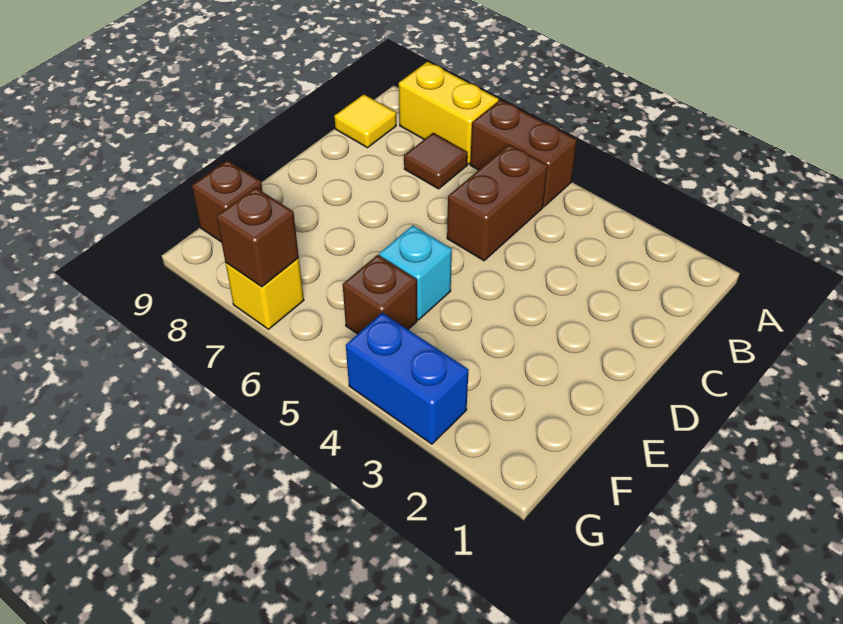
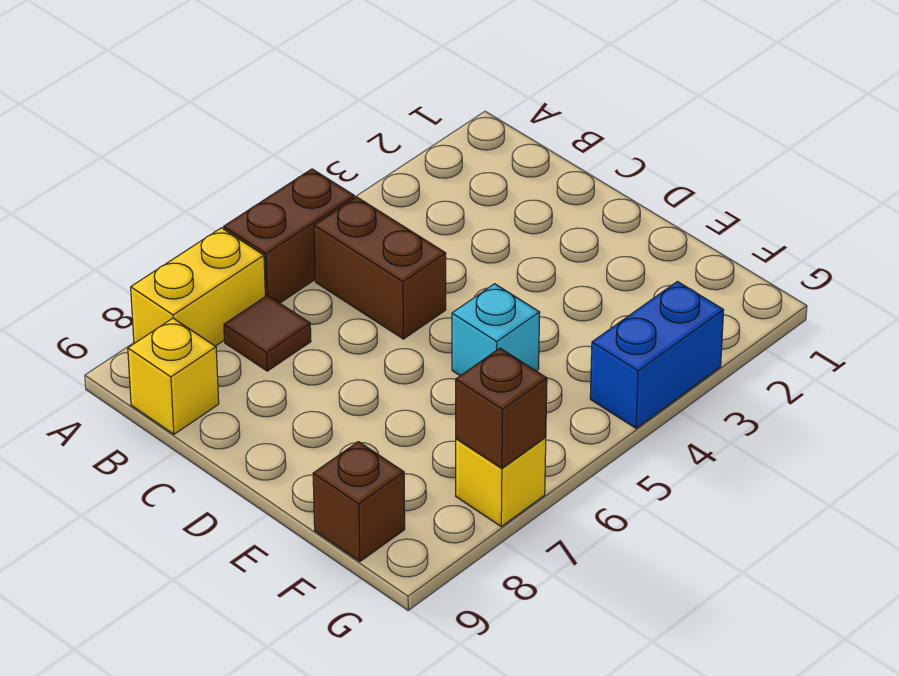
yellow 1x1 tile [334,94,396,148] -> yellow 1x1 brick [128,318,219,434]
brown 1x1 brick [343,255,417,334] -> none

